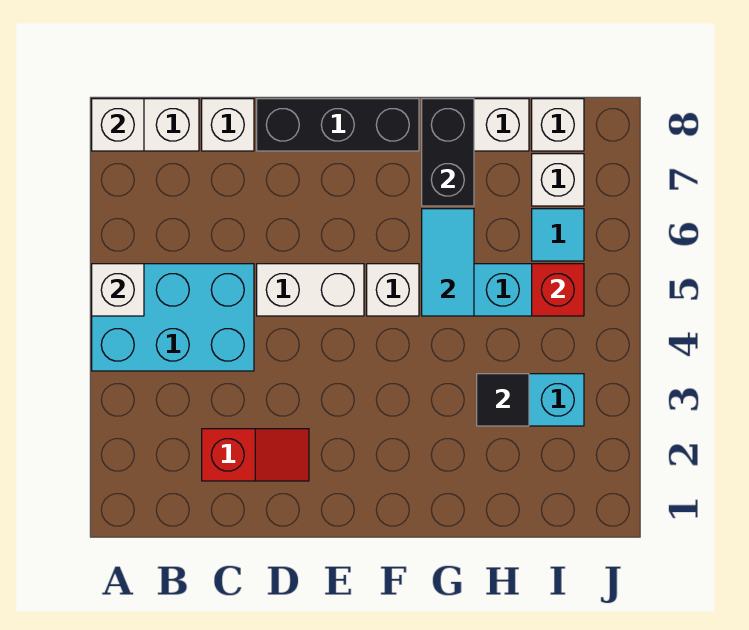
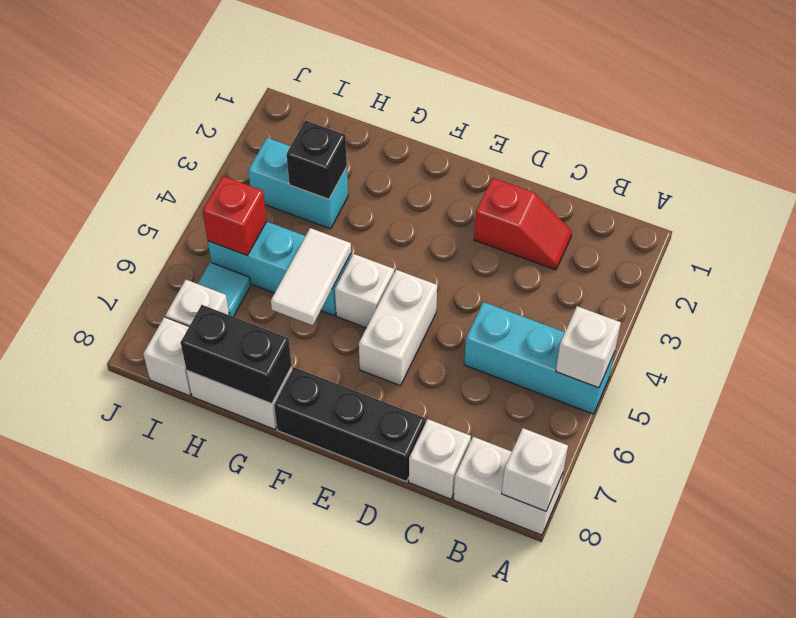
cyan 2x3 brick [92,264,254,371] -> cyan 1x3 brick [464,302,615,414]
red 1x2 slope [202,429,309,481] -> red 1x2 slope turned to [474,178,572,270]
white 1x2 brick [257,264,364,316] -> white 1x2 brick turned to [359,270,437,386]
cyan 1x2 tile [422,209,474,316] -> white 1x2 tile [271,228,351,325]
black 1x2 brick [422,99,474,206] -> black 1x2 brick turned to [181,305,292,404]
black 1x1 tile [477,374,529,426] -> black 1x1 brick [287,121,347,199]

